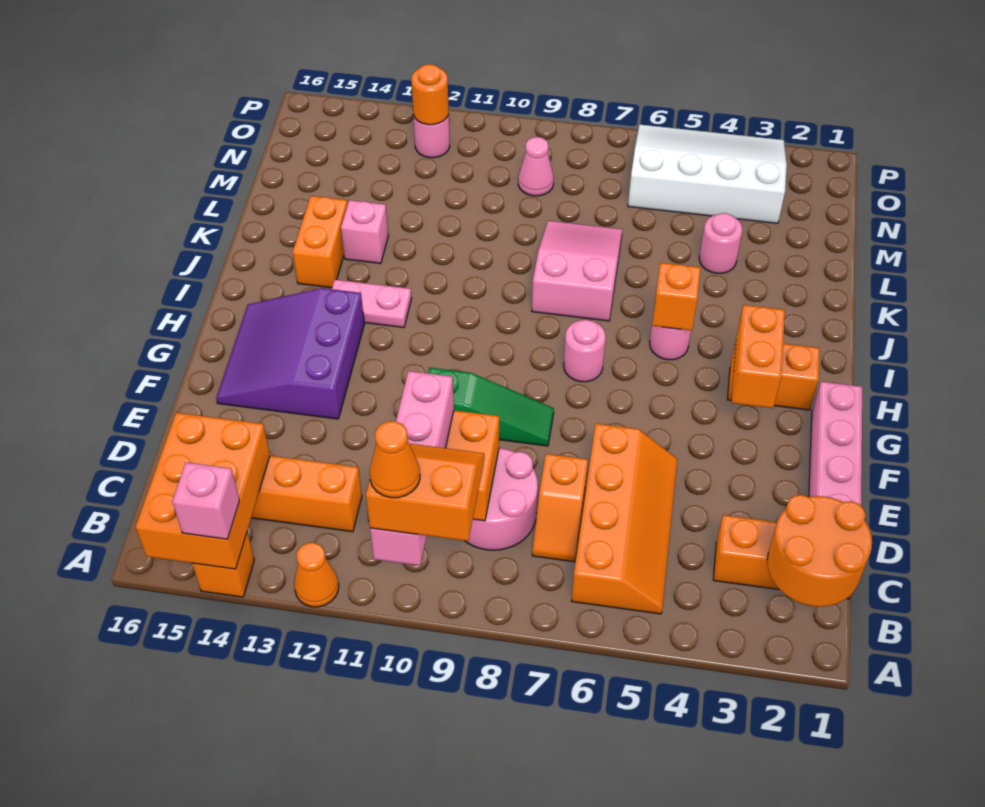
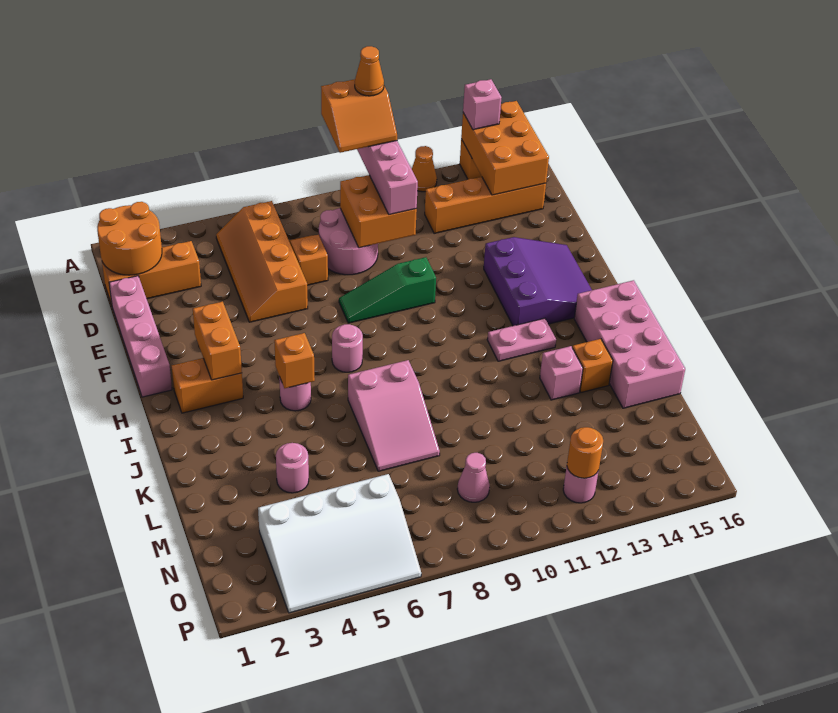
none -> pink 2x4 brick [574,280,685,408]
orange 1x2 brick [293,196,348,288] -> orange 1x1 brick [572,339,613,392]

